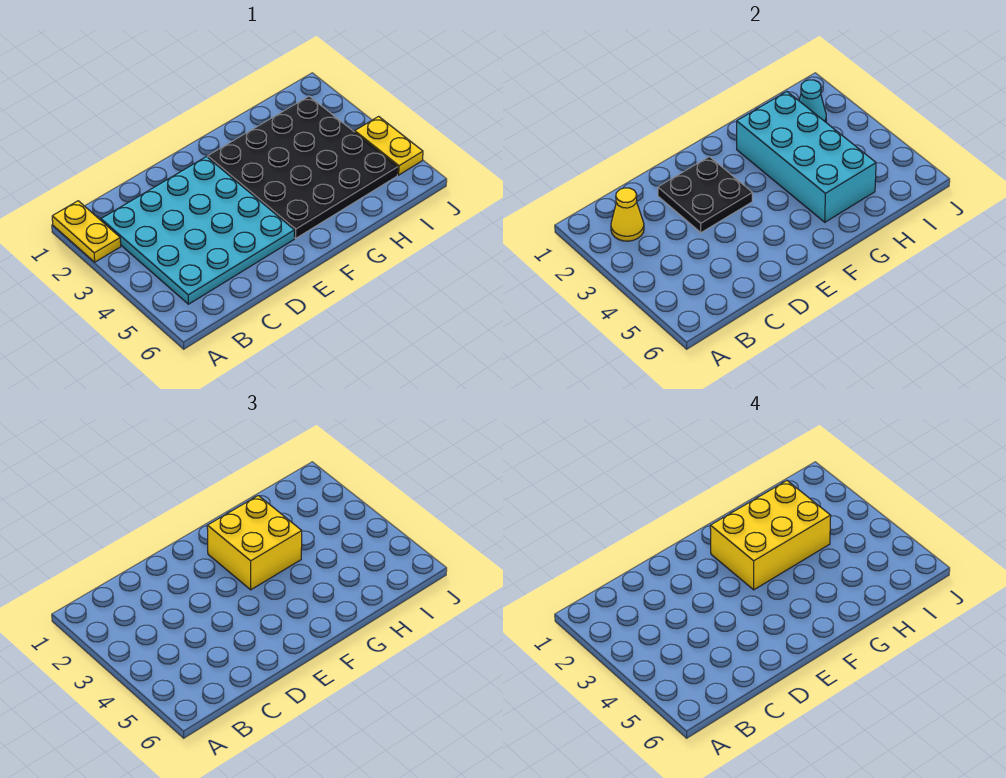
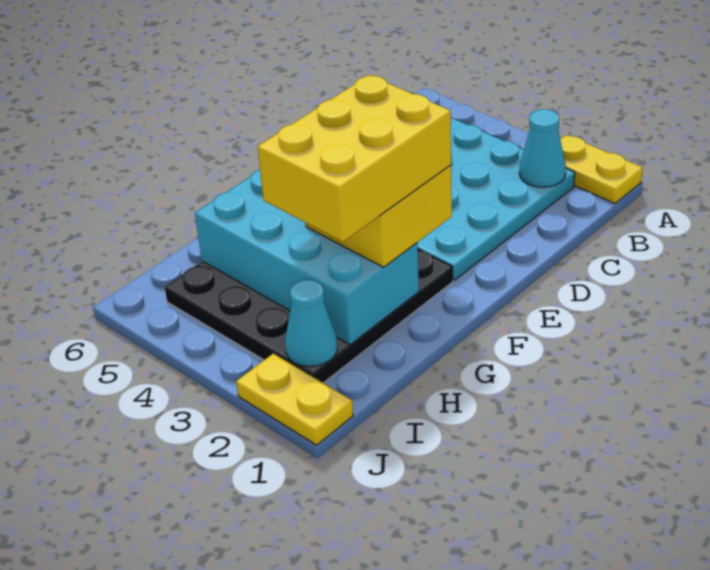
yellow 1x1 cone [611,188,644,241] -> cyan 1x1 cone [519,109,566,187]
black 2x2 plate [658,157,752,233] -> none
yellow 1x2 plate [355,116,423,175] -> yellow 1x2 plate moved to [236,354,353,445]

